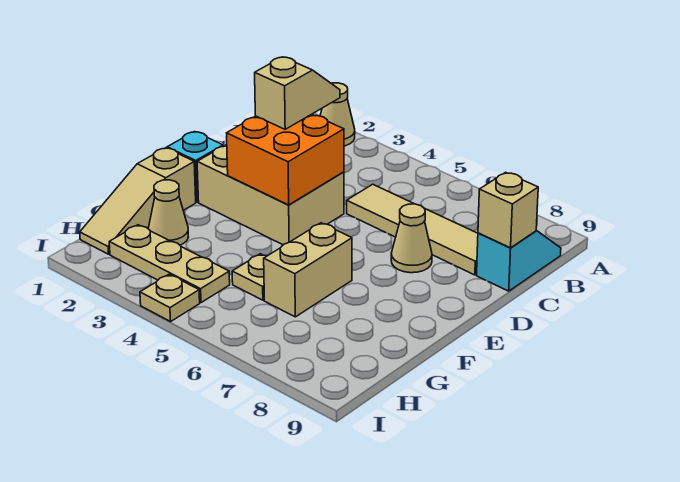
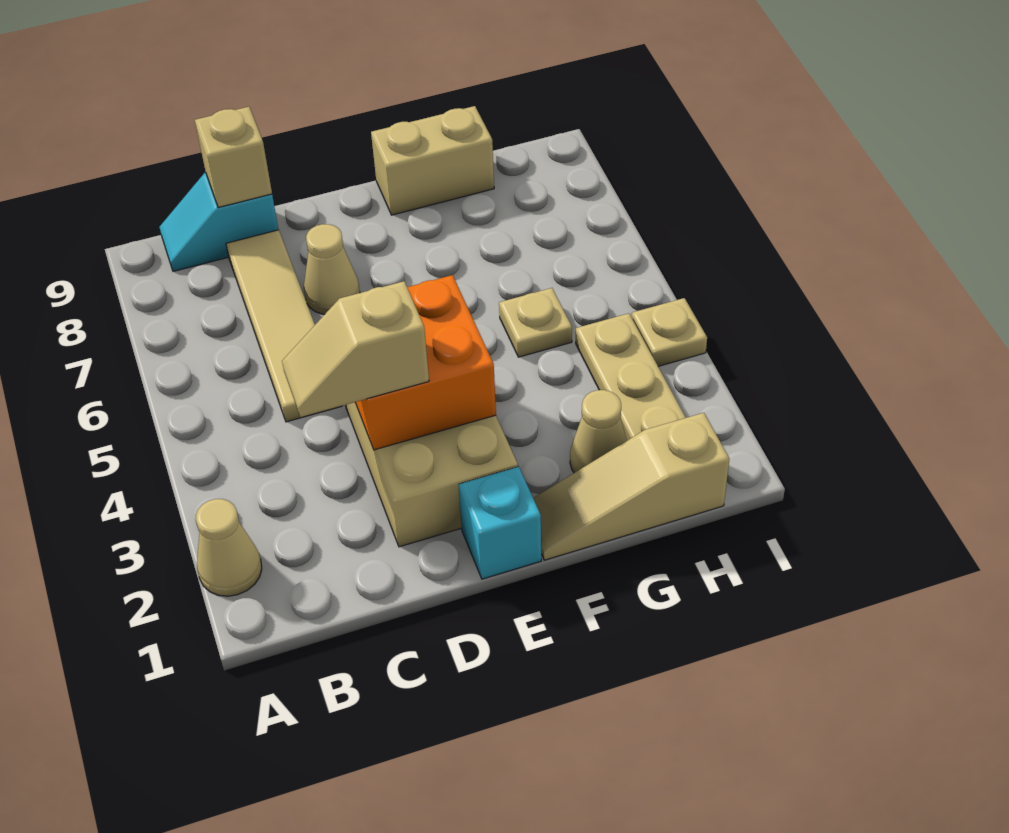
tan 1x3 slope [80,148,196,254] -> tan 1x3 slope turned to [533,413,729,560]
tan 1x2 brick [264,223,352,317] -> tan 1x2 brick moved to [371,106,494,215]

